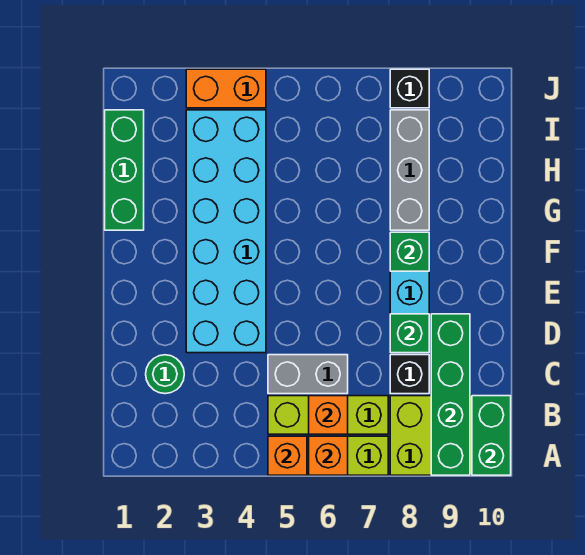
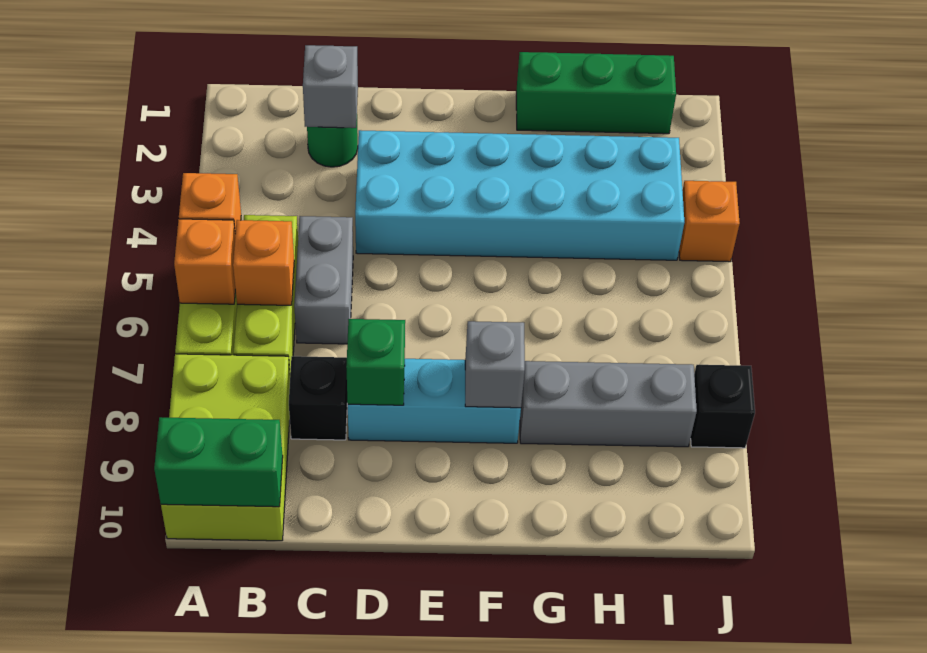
green 1x4 brick [431,314,470,475] -> none
none -> grey 1x1 brick [303,45,358,128]
green 1x1 brick [390,232,429,271] -> grey 1x1 brick [465,321,525,408]
orange 1x2 brick [186,69,266,108] -> orange 1x1 brick [679,181,740,262]

